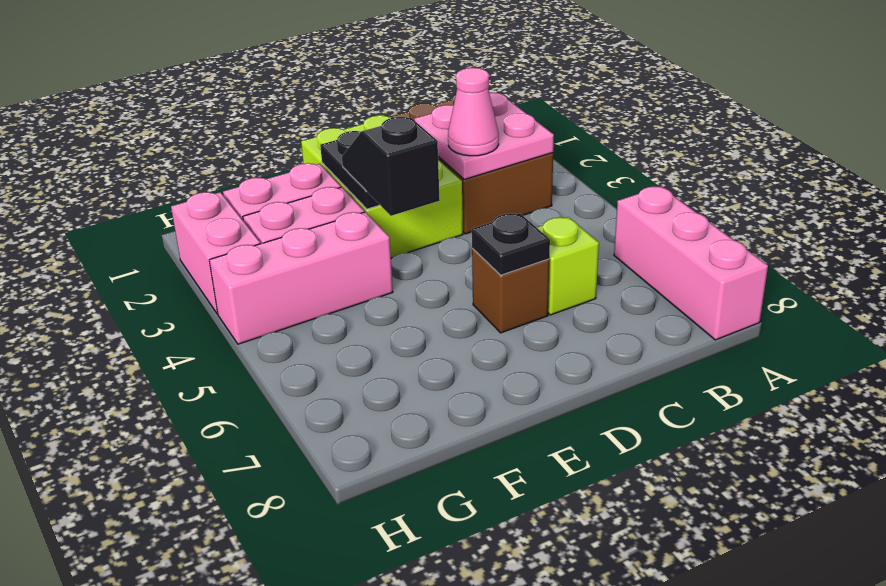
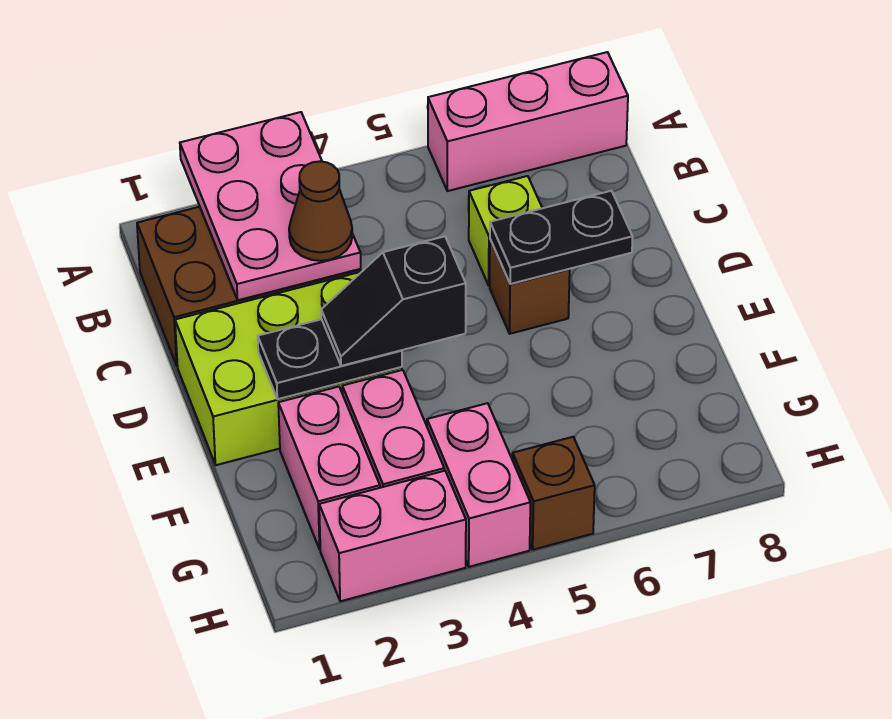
pink 2x2 plate [414,93,554,179] -> pink 2x3 plate [180,112,361,300]
pink 1x1 cone [448,68,499,156] -> brown 1x1 cone [289,161,352,261]
black 1x1 plate [472,213,550,275] -> black 1x2 plate [490,191,633,284]
pink 1x3 brick [209,212,393,344] -> pink 1x2 brick [427,403,530,567]
none -> brown 1x1 brick [513,437,595,550]

